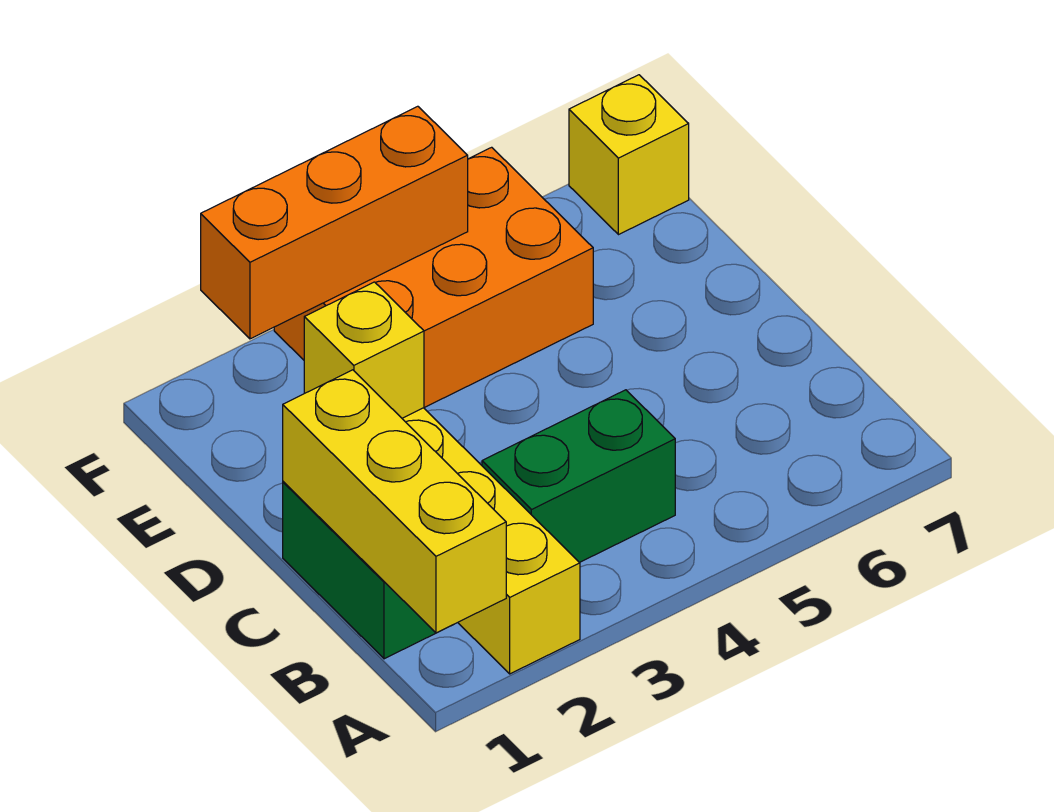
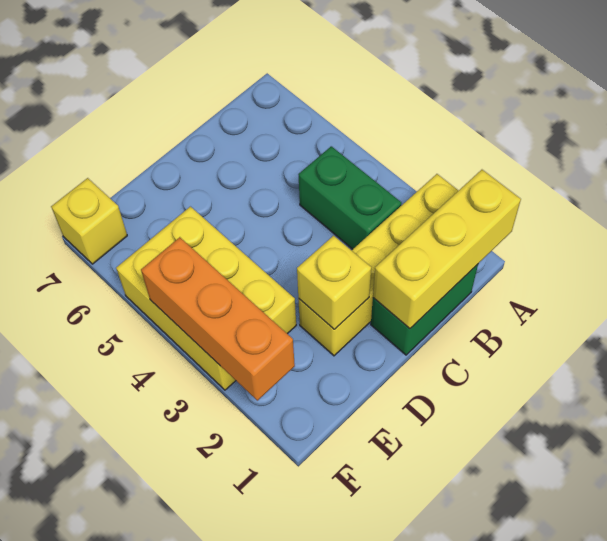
orange 2x3 brick [274,147,593,408] -> yellow 2x3 brick [116,207,296,390]

